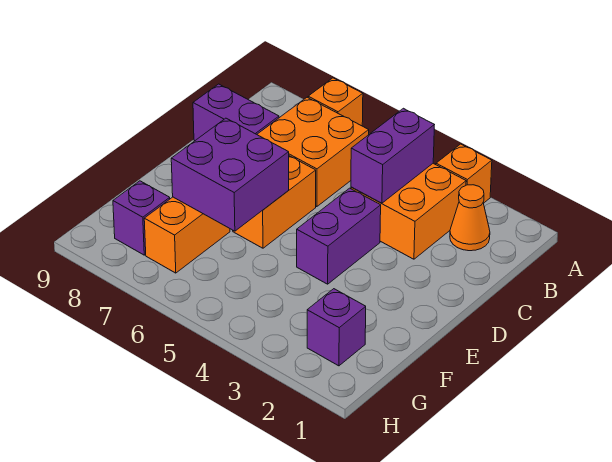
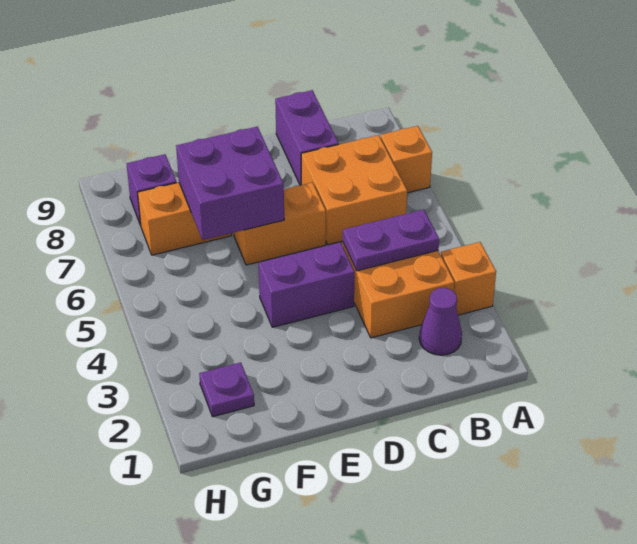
orange 1x1 cone [450,185,490,251] -> purple 1x1 cone [419,288,462,355]
purple 1x2 brick [351,108,434,203] -> purple 1x2 plate [343,210,439,271]
purple 1x1 brick [307,289,366,366] -> purple 1x1 plate [199,362,254,417]

